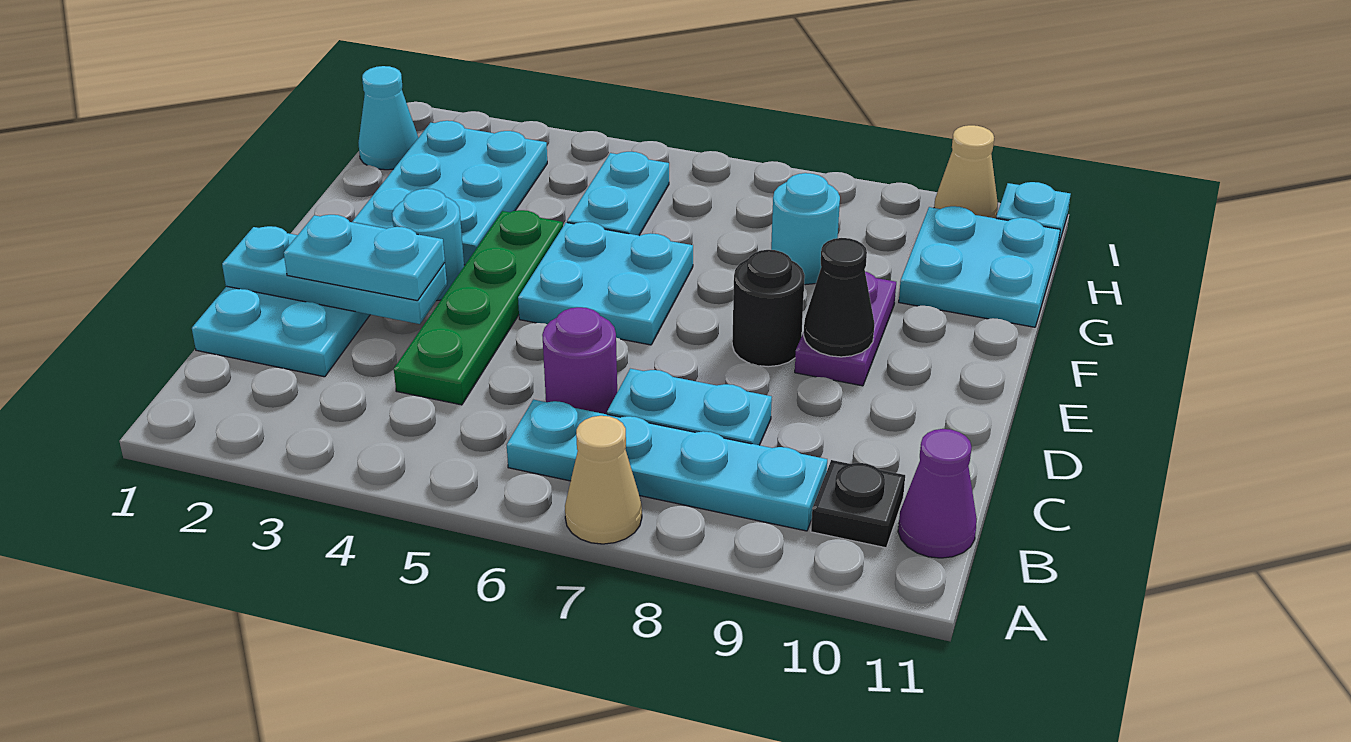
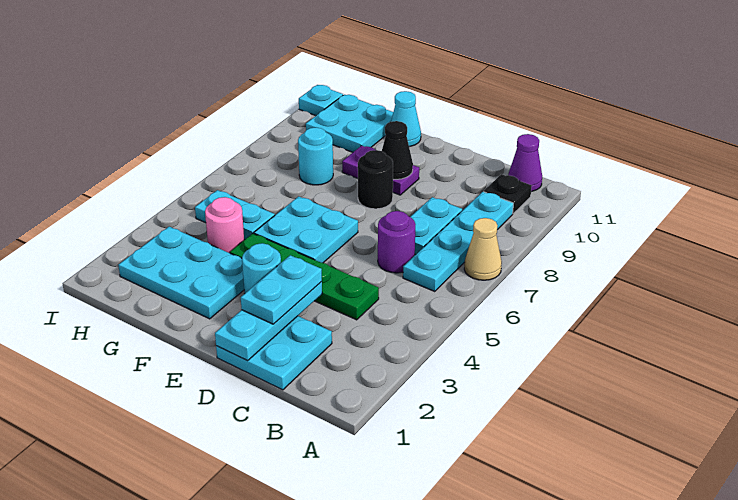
none -> pink 1x1 round brick [205,197,244,253]
cyan 1x1 cone [358,66,418,170] -> cyan 1x1 cone moved to [391,91,421,147]
tan 1x1 cone [934,125,998,218] -> none

